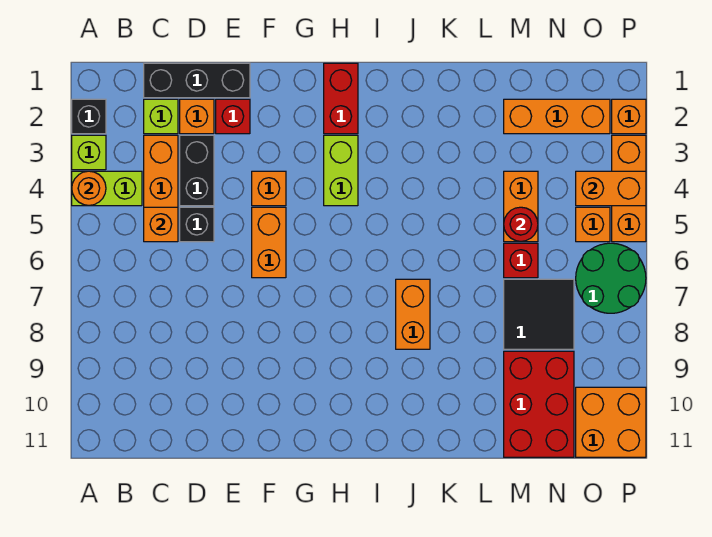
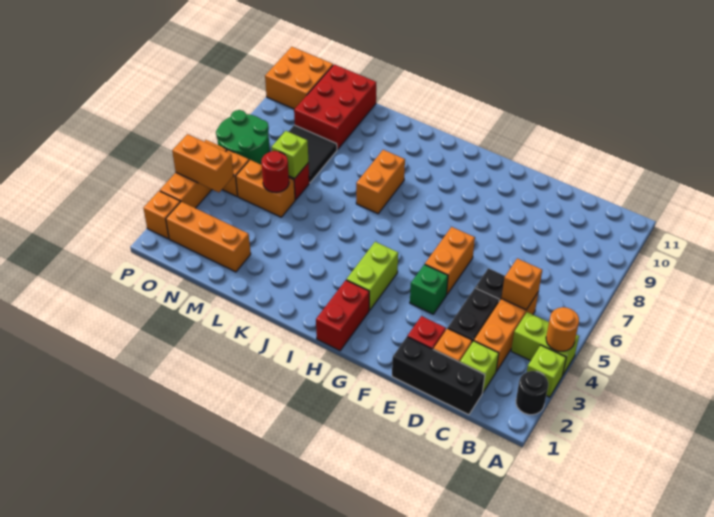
black 1x1 brick [72,99,106,134] -> black 1x1 round brick [516,371,548,415]
orange 1x1 brick [252,171,286,206] -> green 1x1 brick [410,264,448,314]
orange 1x2 brick [504,171,538,242] -> orange 1x2 brick turned to [236,160,295,217]
none -> lime 1x1 brick [272,131,308,179]

